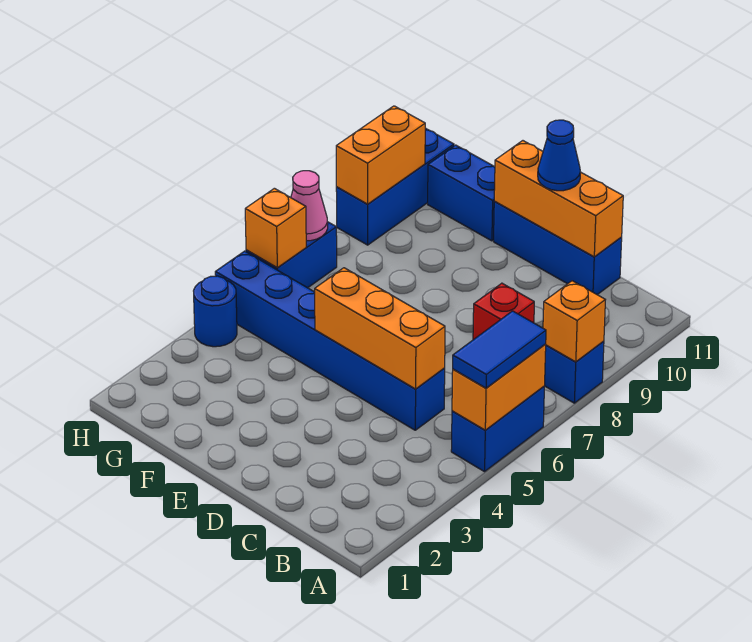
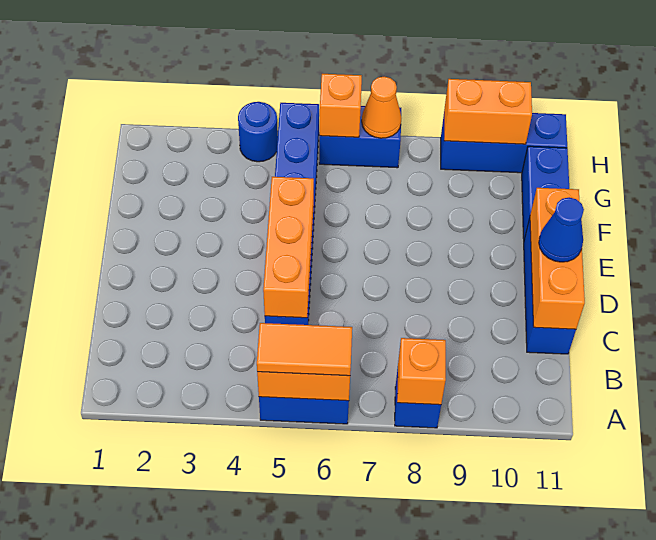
blue 1x2 tile [453,311,546,388] -> orange 1x2 tile [257,323,352,376]
red 1x1 brick [473,283,534,340] -> none
pink 1x1 cone [291,171,328,241] -> orange 1x1 cone [362,77,401,138]

